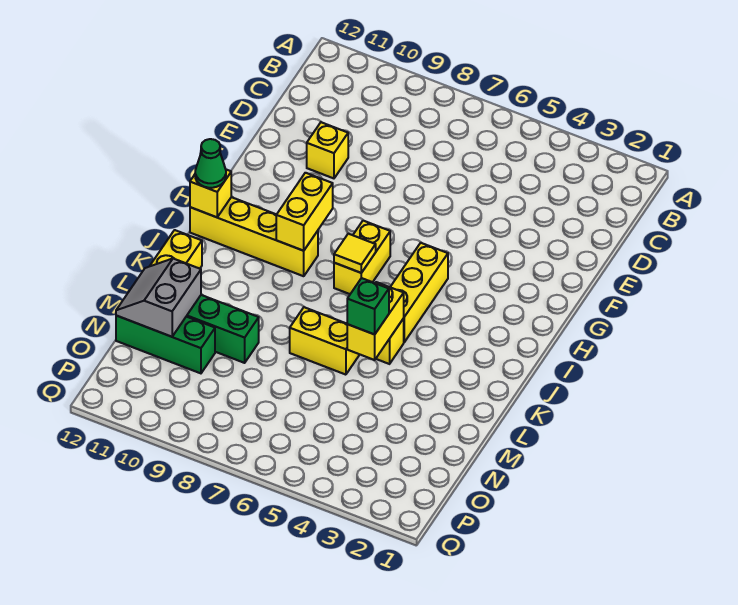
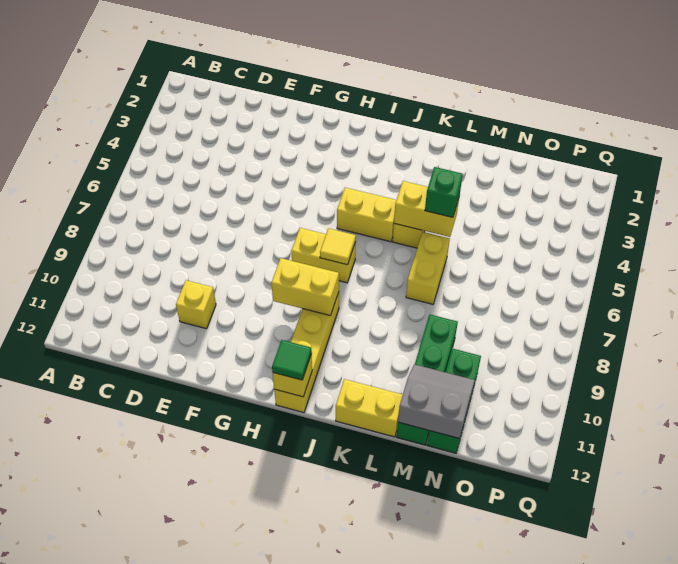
yellow 1x3 brick [391,243,448,342] -> yellow 1x2 brick [337,188,396,242]
green 1x1 cone [195,139,226,188] -> green 1x1 tile [272,340,312,380]
grey 2x2 slope [116,259,201,337] -> grey 2x2 slope turned to [398,364,475,438]

